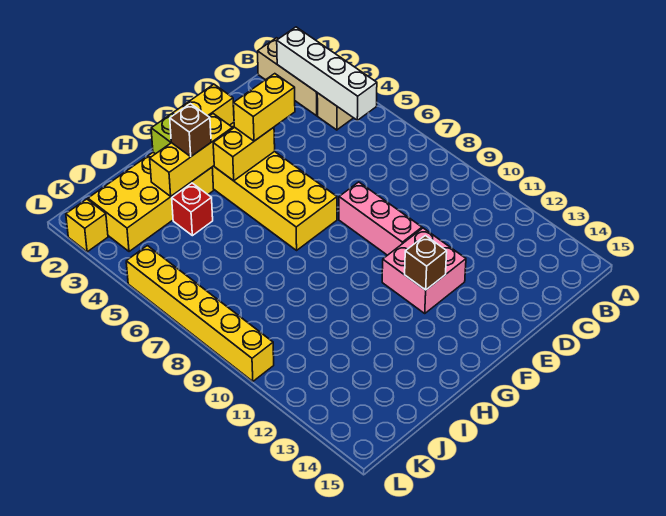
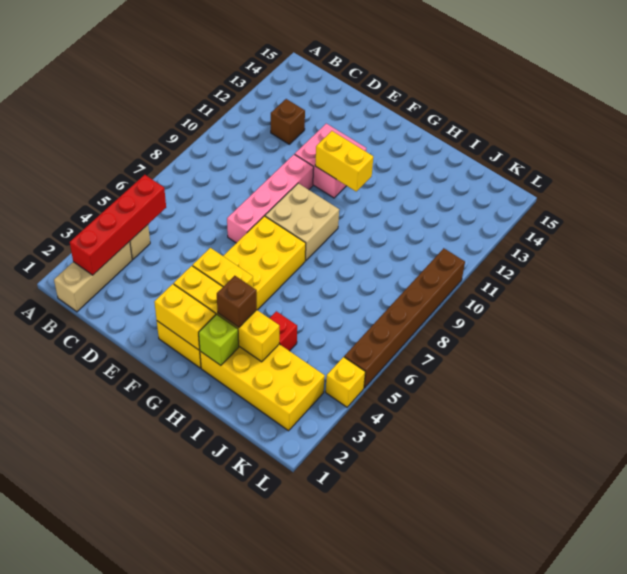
white 1x4 brick [277,27,377,120] -> red 1x4 brick [70,175,166,275]
yellow 1x2 brick [233,74,295,141] -> yellow 1x2 brick moved to [315,131,373,191]
pink 1x3 brick [339,182,422,255] -> pink 1x4 brick [227,154,314,243]
none -> tan 2x2 brick [265,183,339,261]
brown 1x1 brick [405,236,447,290] -> brown 1x1 brick moved to [271,99,305,144]
yellow 1x3 brick [150,114,233,197] -> yellow 1x4 brick [174,266,279,362]
yellow 1x1 brick [66,199,108,252] -> yellow 1x1 brick moved to [326,357,365,407]
yellow 1x6 brick [126,246,274,381] -> brown 1x6 brick [344,248,465,388]

